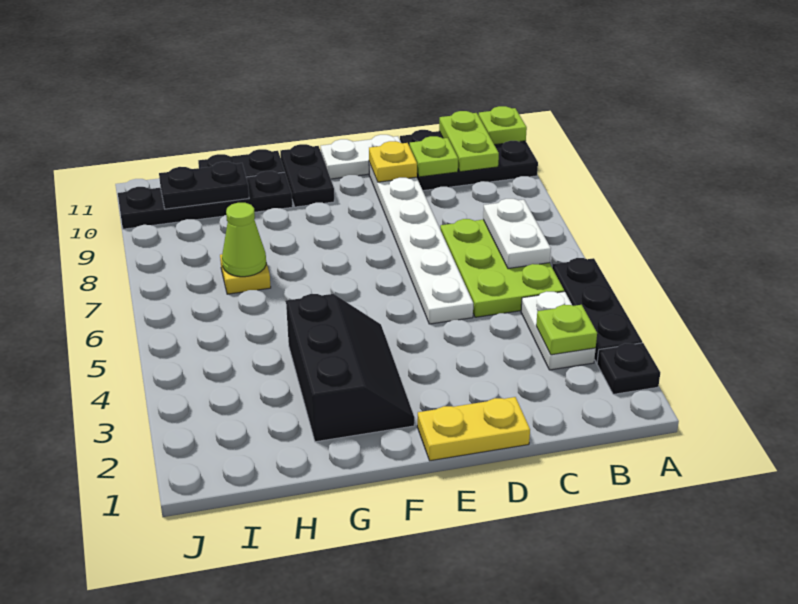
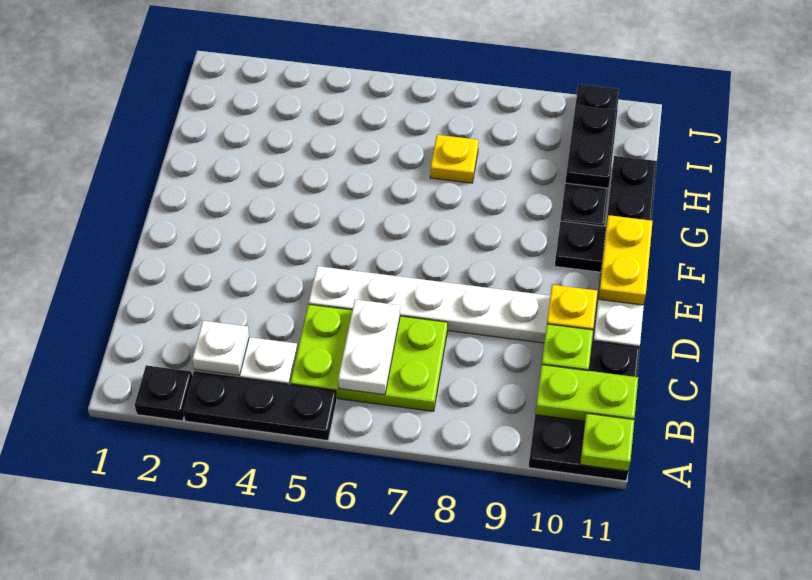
lime 1x1 plate [536,305,597,355] -> white 1x1 plate [192,321,249,375]
white 1x2 plate [483,199,551,269] -> white 1x2 plate turned to [338,300,400,395]
yellow 1x2 plate [417,397,530,461] -> yellow 1x2 plate moved to [598,215,653,305]
black 2x3 slope [286,294,414,442] -> none
lime 1x1 cone [222,203,266,277] -> none

